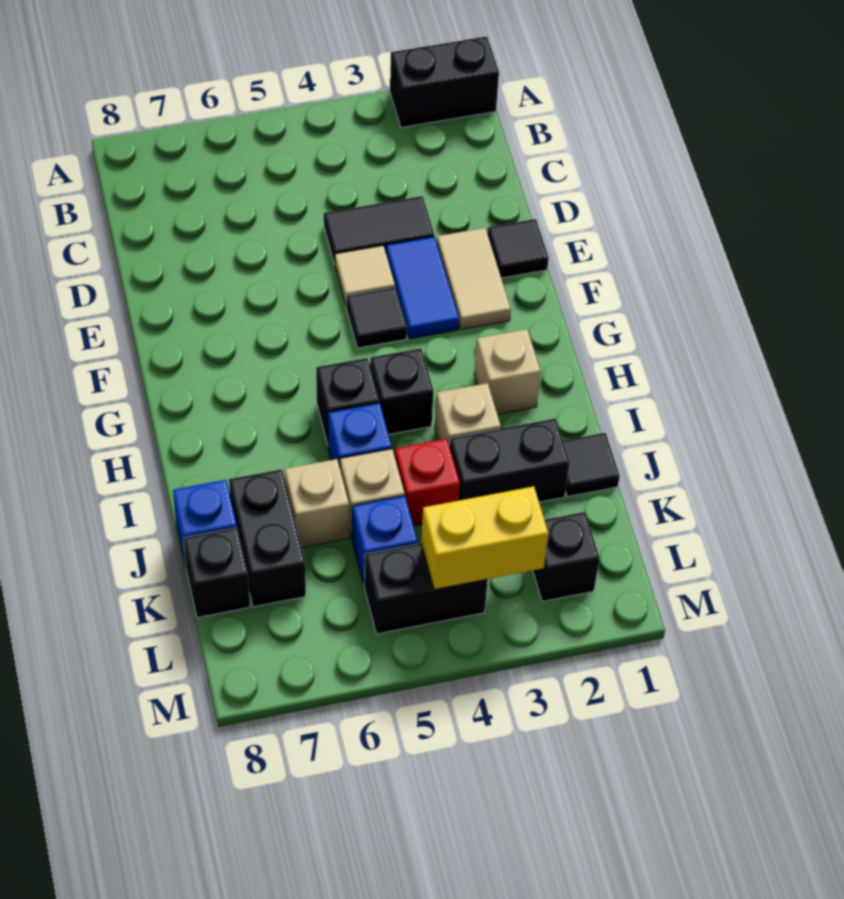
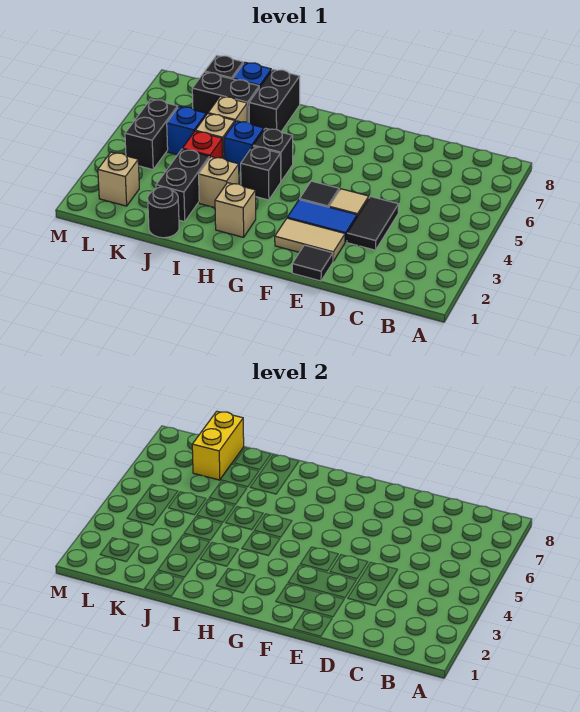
black 1x2 brick [390,36,499,127] -> black 1x2 brick moved to [249,69,300,132]
black 1x1 tile [563,433,620,497] -> black 1x1 round brick [148,187,179,238]
black 1x1 brick [533,512,599,602] -> tan 1x1 brick [98,152,139,206]
yellow 1x2 brick [421,486,548,590] -> yellow 1x2 brick moved to [192,411,244,480]

